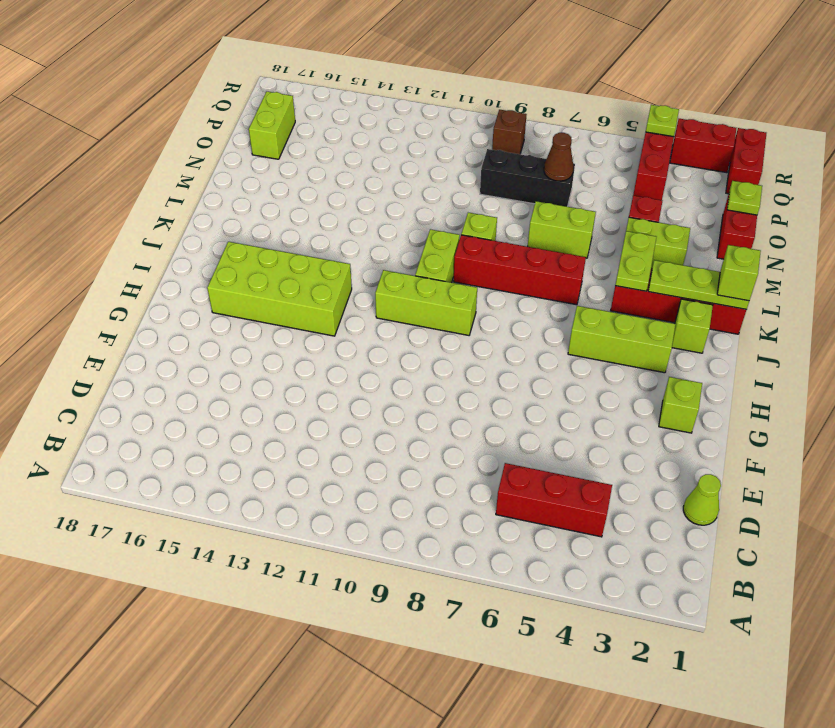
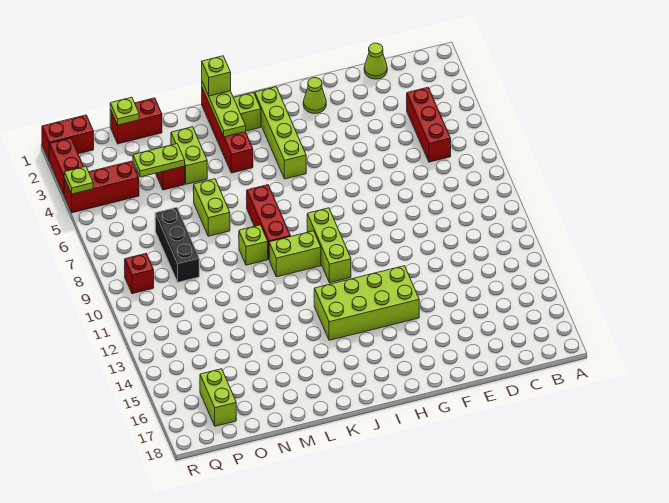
lime 1x1 brick [659,377,702,433] -> lime 1x1 cone [303,78,326,114]
lime 2x4 brick [207,242,352,336] -> lime 2x4 brick turned to [314,266,419,340]
lime 1x3 brick [568,306,675,373] -> lime 1x4 brick [255,87,306,179]
lime 1x2 plate [615,231,656,291] -> lime 1x2 plate moved to [133,144,185,177]
red 1x4 brick [454,235,586,305] -> red 1x3 brick [247,185,291,259]
brown 1x1 cone [544,133,573,181] -> none
lime 1x2 brick [249,92,295,159] -> lime 1x2 brick turned to [200,369,236,426]
brown 1x1 brick [492,110,527,154] -> red 1x1 brick [125,254,154,294]

